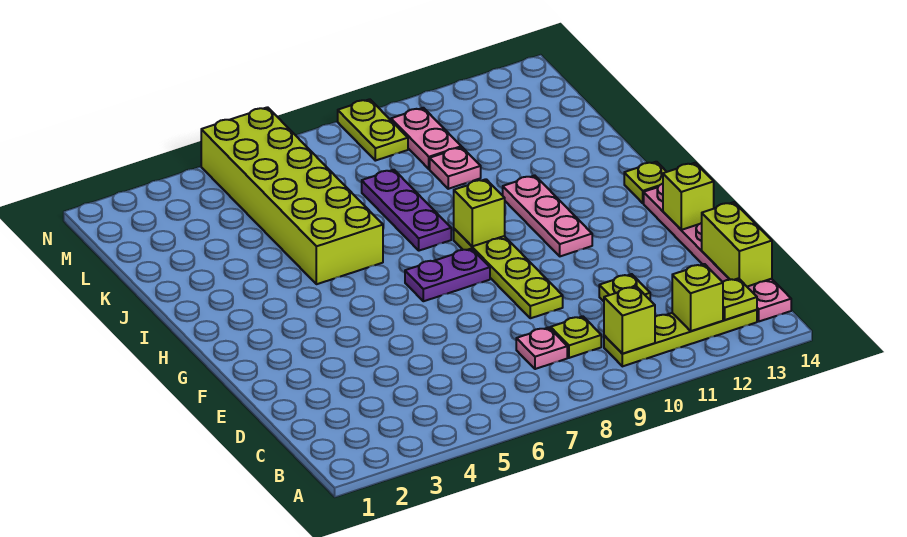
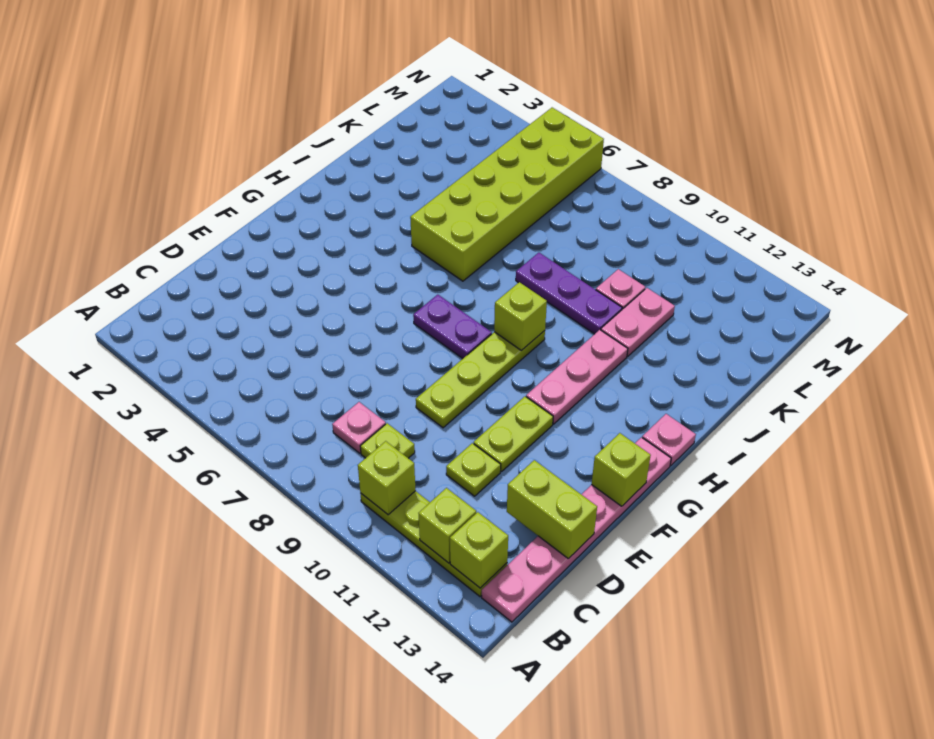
lime 1x1 plate [723,278,757,320] -> lime 1x1 brick [450,512,508,588]
lime 1x2 brick [702,202,772,287] -> lime 1x2 brick turned to [507,460,597,559]
lime 1x1 plate [624,162,666,203] -> pink 1x1 plate [642,414,696,466]
purple 1x3 plate [362,170,451,251] -> purple 1x3 plate turned to [516,253,622,334]
pink 1x2 plate [391,108,461,169] -> pink 1x2 plate moved to [601,288,675,356]
lime 1x2 plate [338,99,408,161] -> lime 1x2 plate moved to [474,396,553,472]

